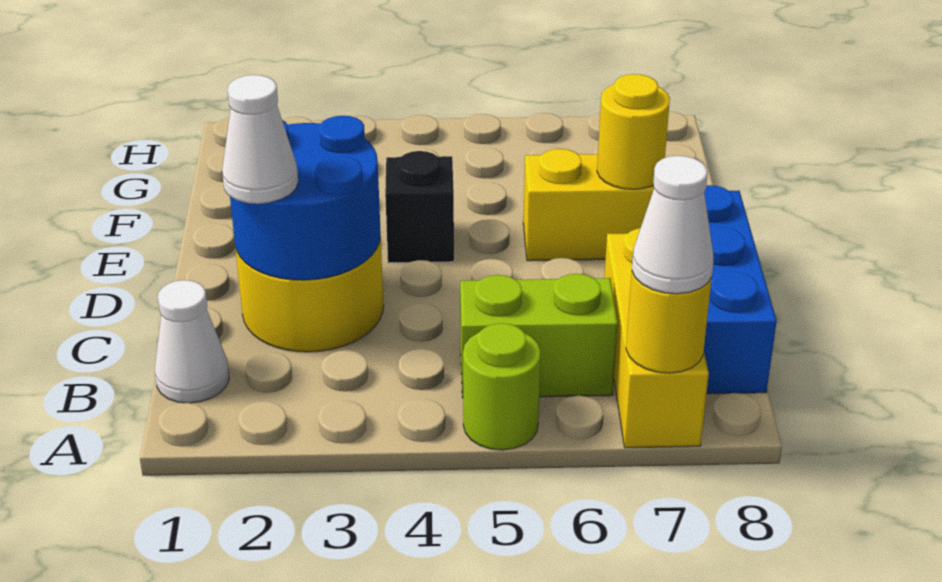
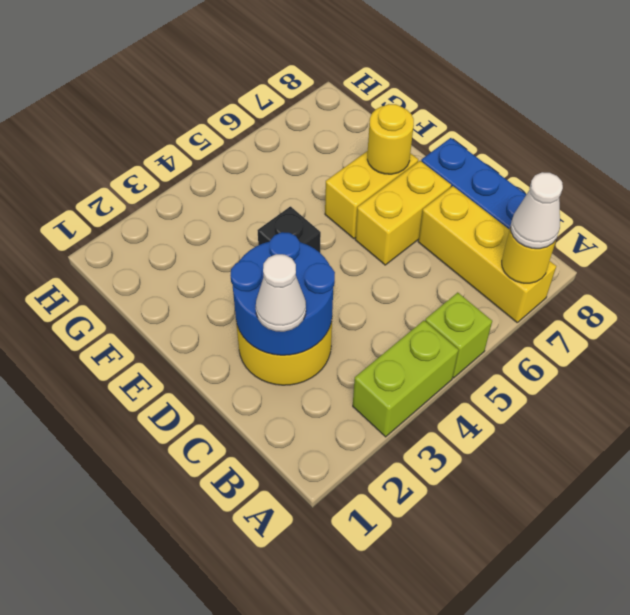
lime 1x1 round brick [463,323,541,450] -> lime 1x1 brick [425,292,492,378]
white 1x1 cone [155,280,229,403] -> none
lime 1x2 brick [460,274,618,398] -> lime 1x2 brick moved to [353,321,459,437]
none -> yellow 1x2 brick [355,161,451,265]

